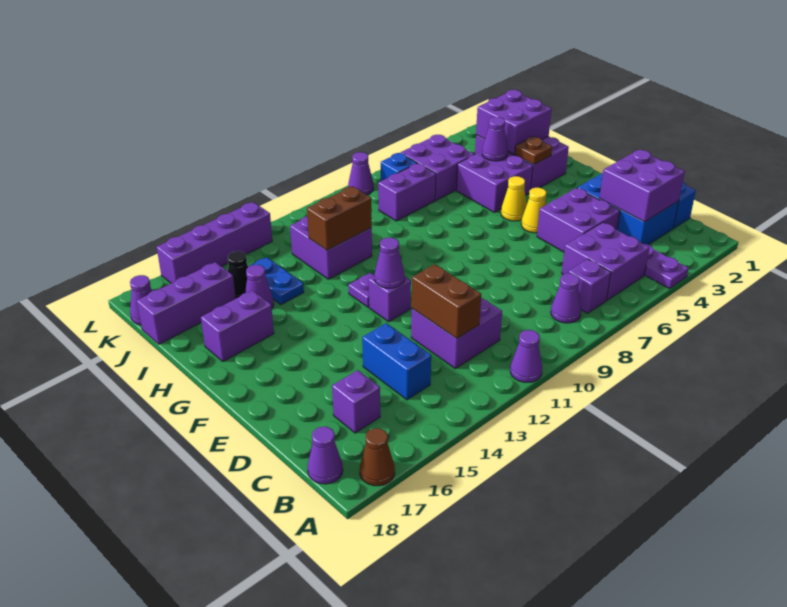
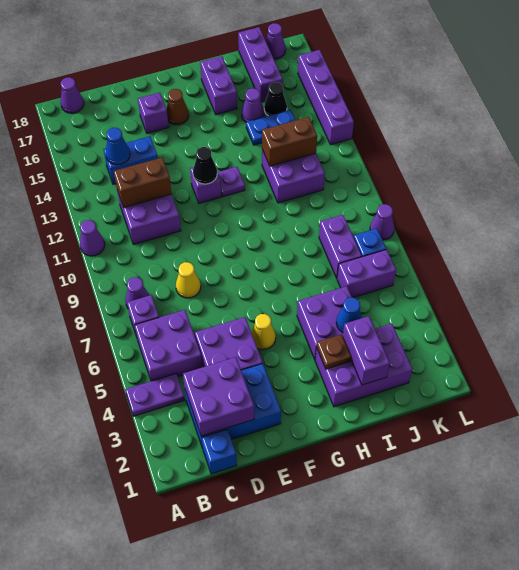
brown 1x1 cone [360,428,395,486] -> brown 1x1 cone moved to [167,89,189,125]
none -> blue 1x1 cone [106,128,130,165]
purple 1x1 brick [332,370,380,433] -> purple 1x1 brick moved to [138,93,169,133]
purple 1x1 cone [375,238,405,288] -> black 1x1 cone [193,147,217,184]
yellow 1x1 cone [501,176,527,221] -> yellow 1x1 cone moved to [176,262,201,298]
purple 2x2 brick [476,90,551,154] -> purple 1x2 brick [343,316,390,385]
purple 1x1 cone [482,117,508,161] -> blue 1x1 cone [336,297,362,332]
brown 1x2 brick [307,186,372,250] -> brown 1x2 brick turned to [262,117,317,166]
purple 2x2 brick [401,135,475,200] -> purple 1x2 brick [337,249,396,298]

